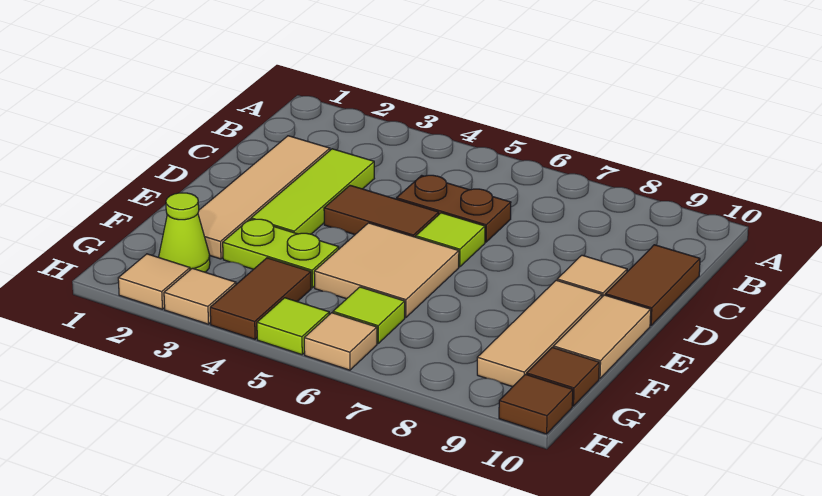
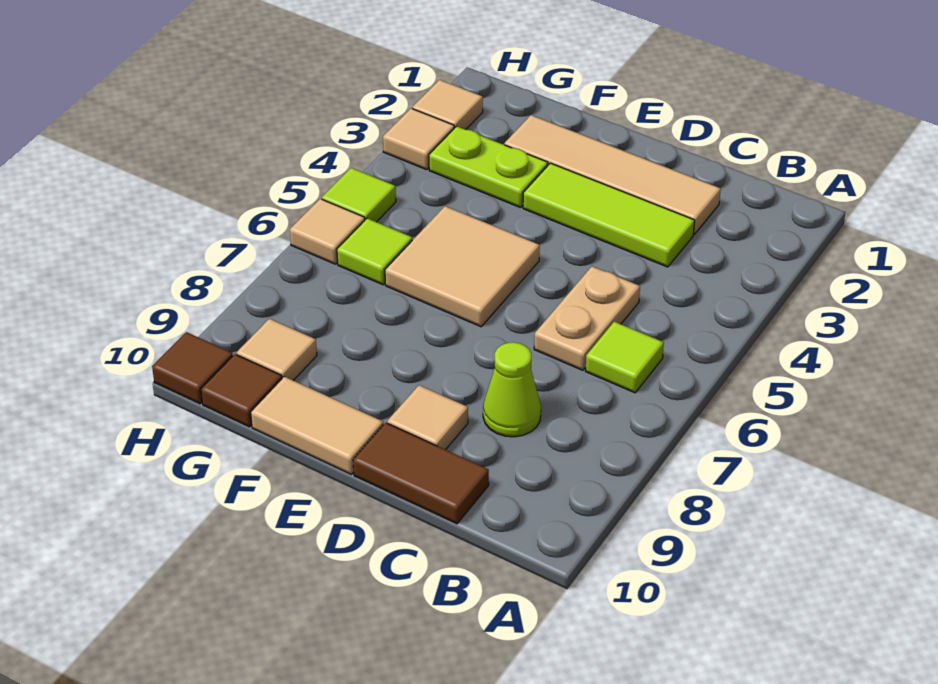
brown 1x2 plate [397,175,511,242] -> tan 1x2 plate [534,266,640,370]
brown 1x2 tile [324,185,439,237] -> none
lime 1x1 tile [416,213,485,267] -> lime 1x1 tile moved to [586,322,664,393]
tan 1x3 tile [477,280,602,387] -> tan 1x1 tile [237,319,317,381]
lime 1x2 plate [223,219,339,288] -> lime 1x2 plate turned to [429,126,548,208]
lime 1x1 cone [159,193,210,272] -> lime 1x1 cone moved to [483,342,541,437]
brown 1x2 tile [210,258,311,339] -> none

